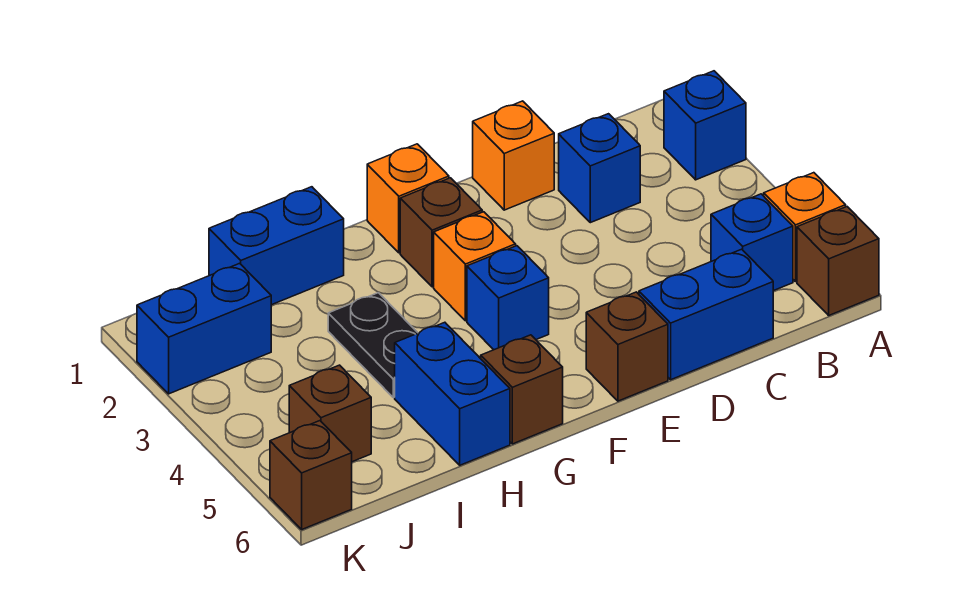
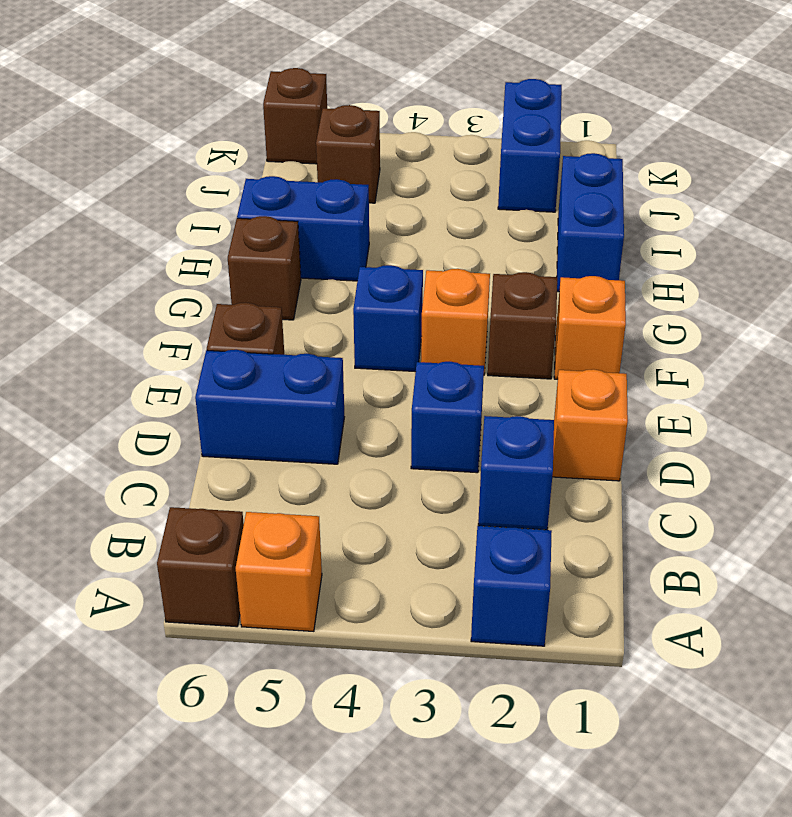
blue 1x1 brick [711,194,793,291] -> blue 1x1 brick moved to [411,362,484,473]
blue 1x2 brick [639,249,773,380] -> blue 1x2 brick turned to [195,350,344,464]
black 1x2 plate [328,293,418,397] -> none

